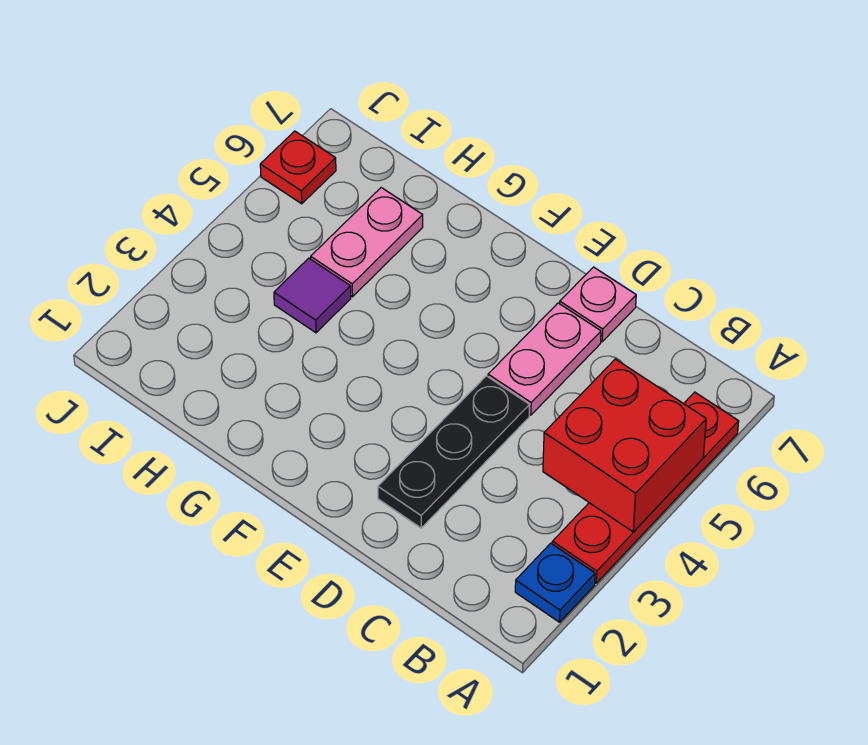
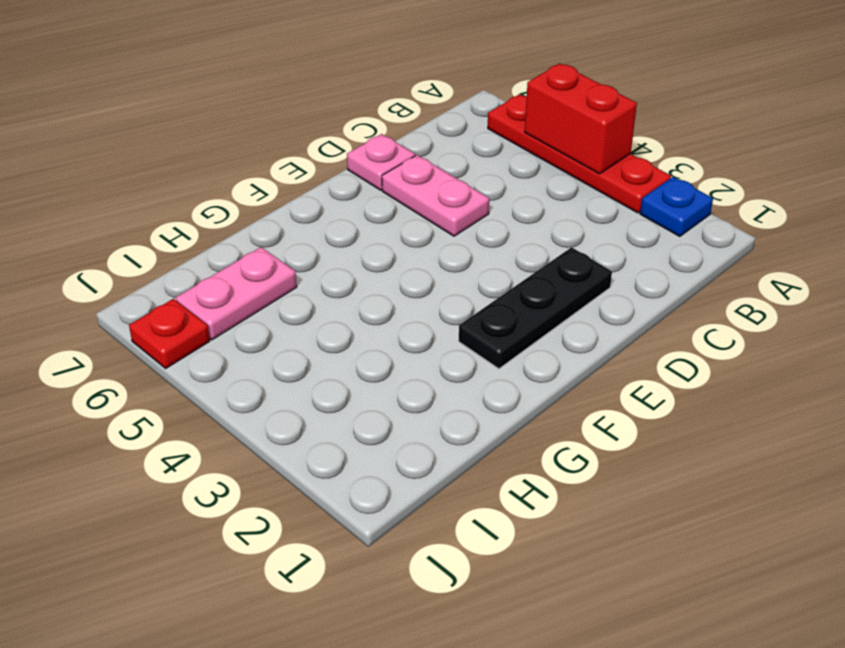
red 2x2 brick [543,359,706,532] -> red 1x2 brick [525,63,637,174]
black 1x3 plate [378,376,529,528] -> black 1x3 plate turned to [459,247,612,369]
purple 1x1 tile [274,258,351,333] -> none
pink 1x2 plate [311,188,423,297] -> pink 1x2 plate turned to [176,247,297,340]

